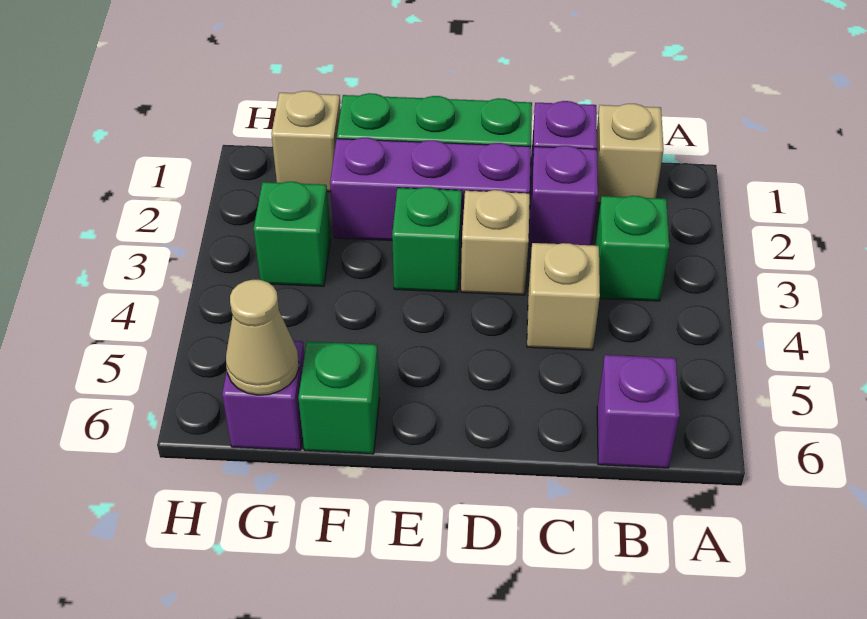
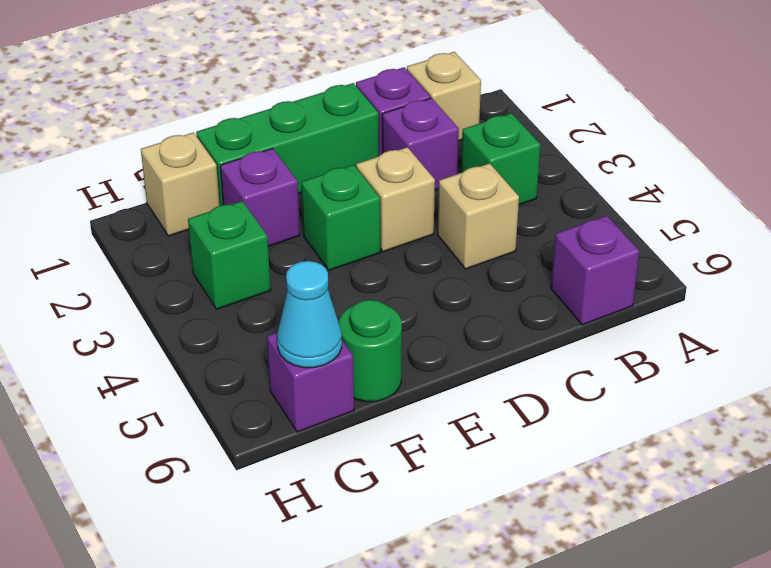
purple 1x3 brick [330,138,531,243] -> purple 1x1 brick [220,148,300,246]
green 1x1 brick [298,341,380,454] -> green 1x1 round brick [339,300,402,402]
tan 1x1 cone [226,280,299,395] -> cyan 1x1 cone [277,261,342,368]

